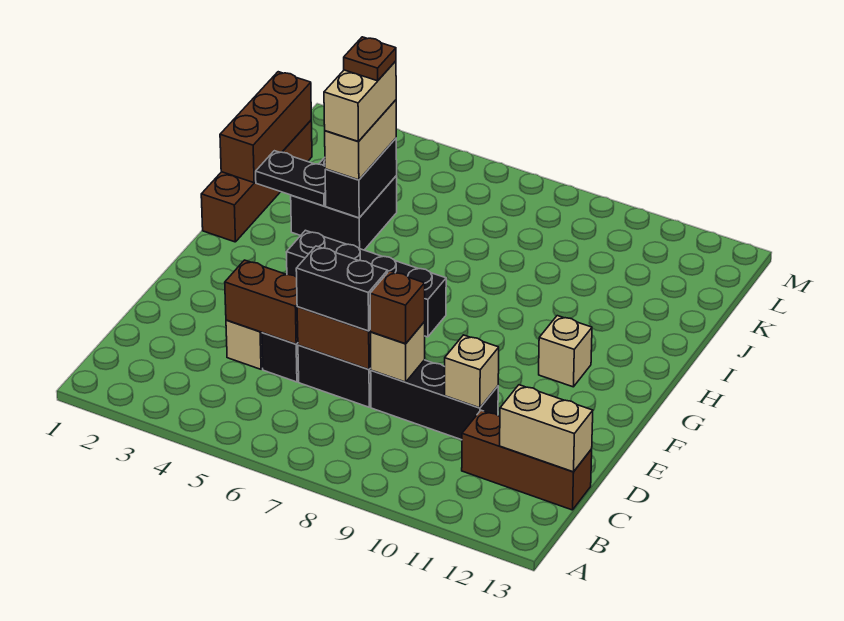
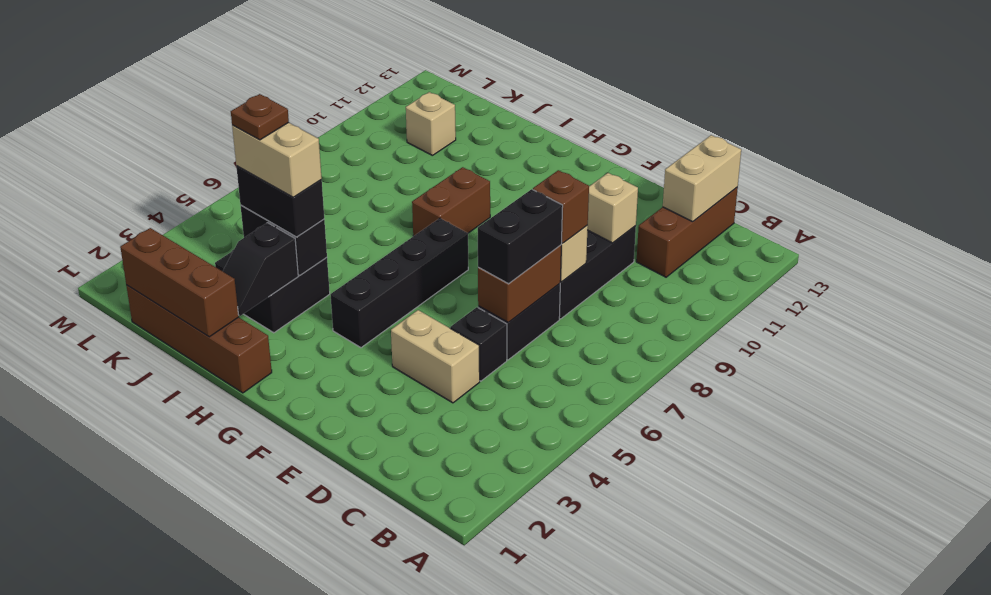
brown 1x2 brick [225,260,298,344] -> brown 1x2 brick moved to [412,167,490,236]
tan 1x1 brick [539,316,592,387] -> tan 1x1 brick moved to [406,92,456,155]
black 1x2 plate [256,151,326,206] -> black 1x2 slope [223,223,298,316]
tan 1x2 brick [325,100,396,180] -> black 1x2 brick [236,166,324,237]

